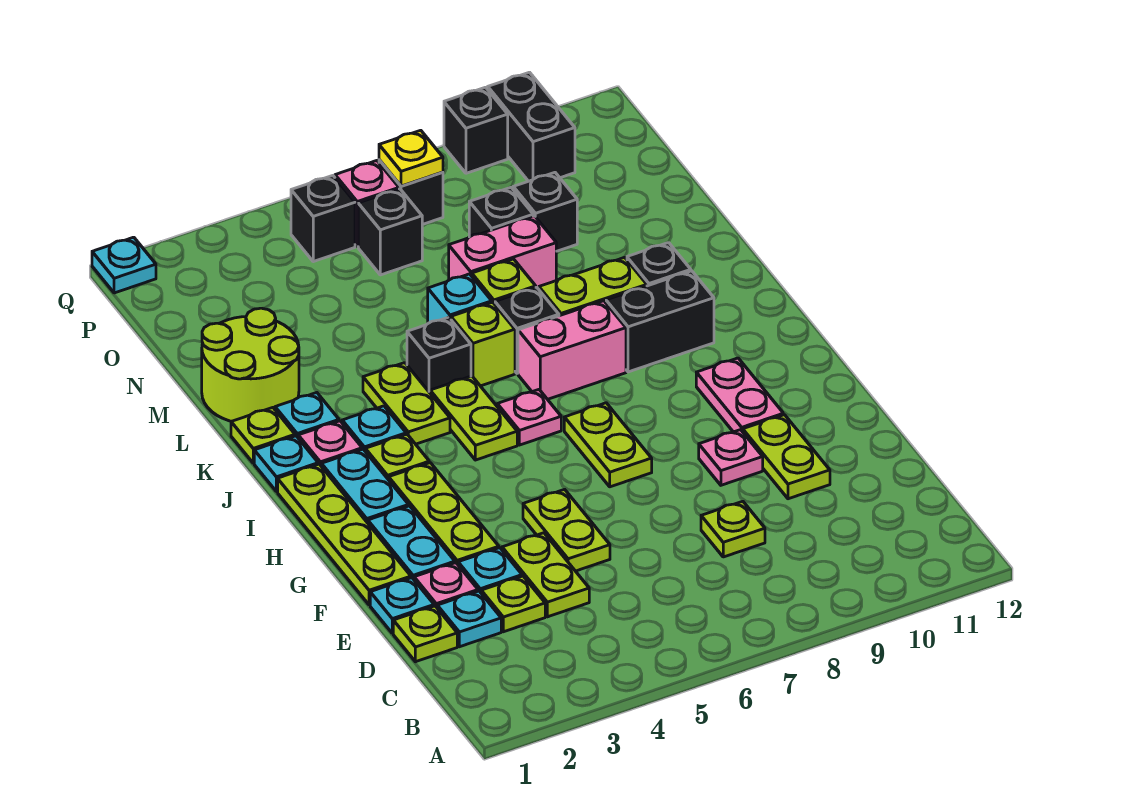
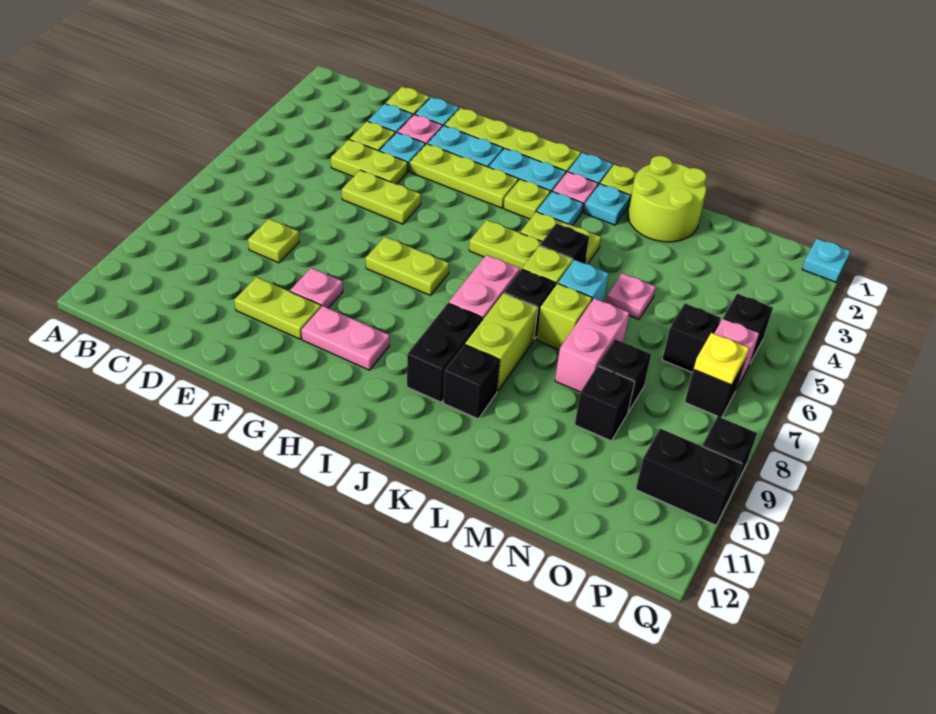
pink 1x1 plate [497,390,561,445] -> pink 1x1 plate moved to [606,273,656,319]

